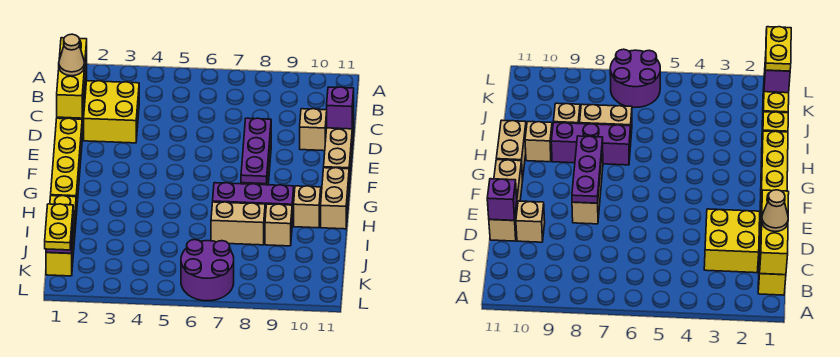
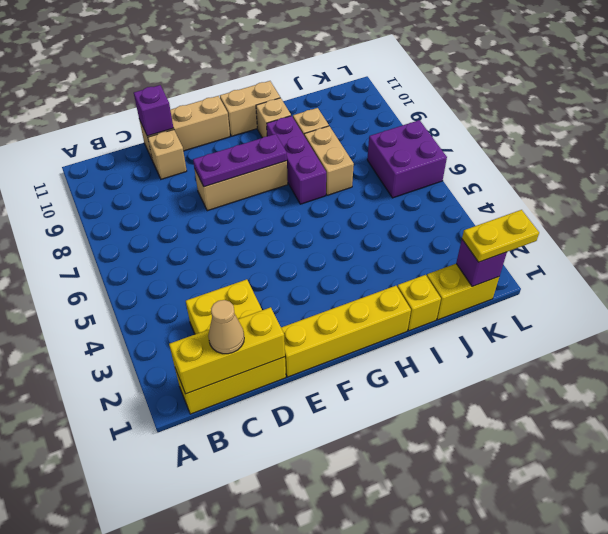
purple 2x2 round brick [181,240,234,301] -> purple 2x2 brick [367,120,447,198]

